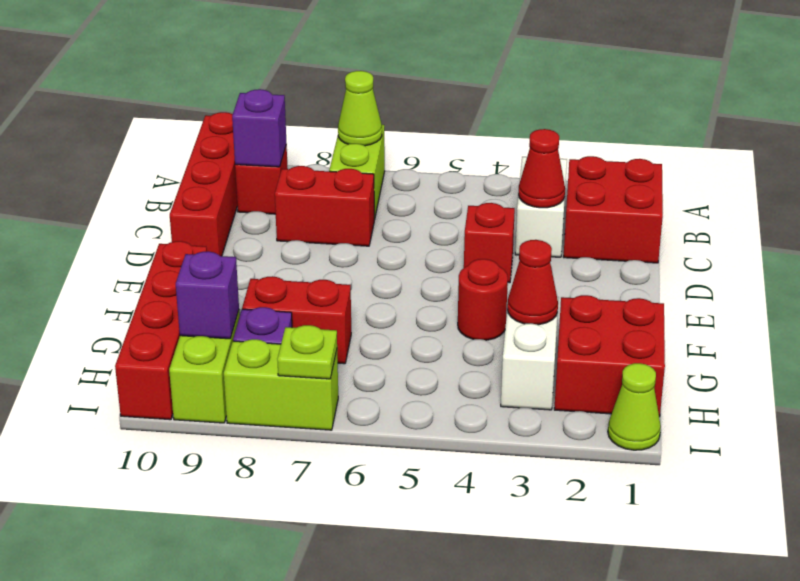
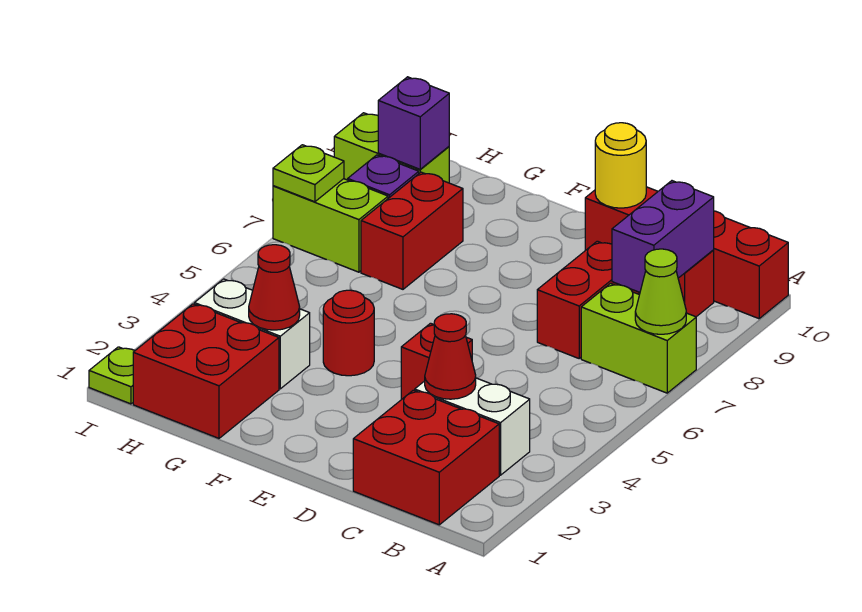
purple 1x1 brick [232,89,286,167] -> purple 1x2 brick [612,181,714,292]
none -> yellow 1x1 round brick [595,123,646,208]
red 1x4 brick [115,241,207,420] -> none
lime 1x1 cone [608,363,661,450] -> lime 1x1 plate [89,347,135,404]
lime 1x2 brick [224,339,338,430] -> lime 1x2 brick turned to [273,179,388,272]

